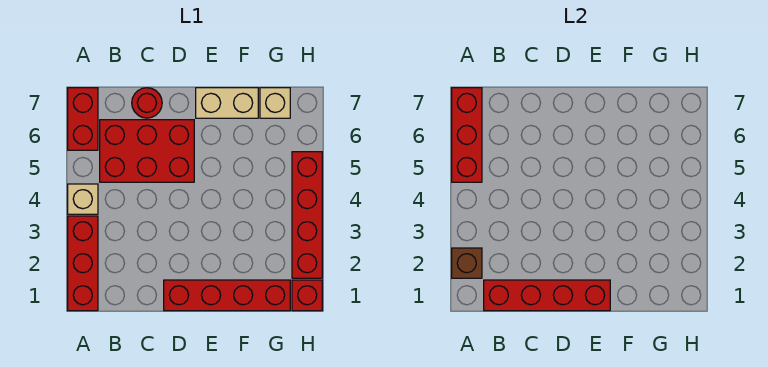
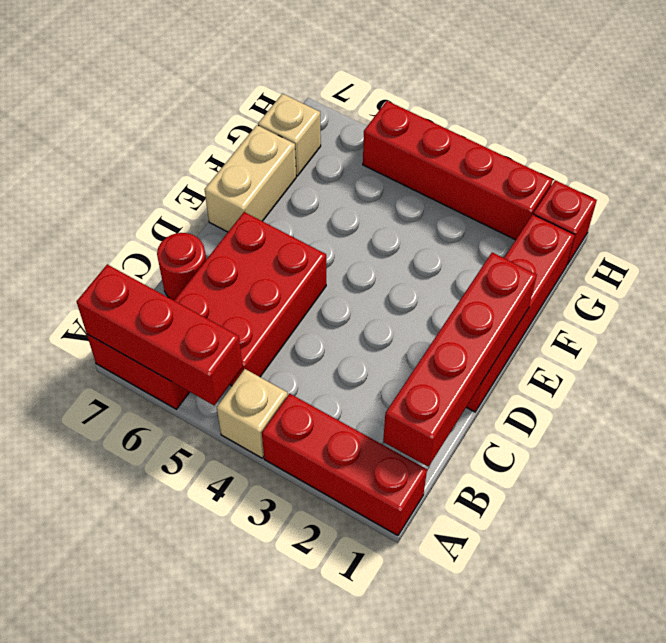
brown 1x1 brick [452,248,482,278] -> none

